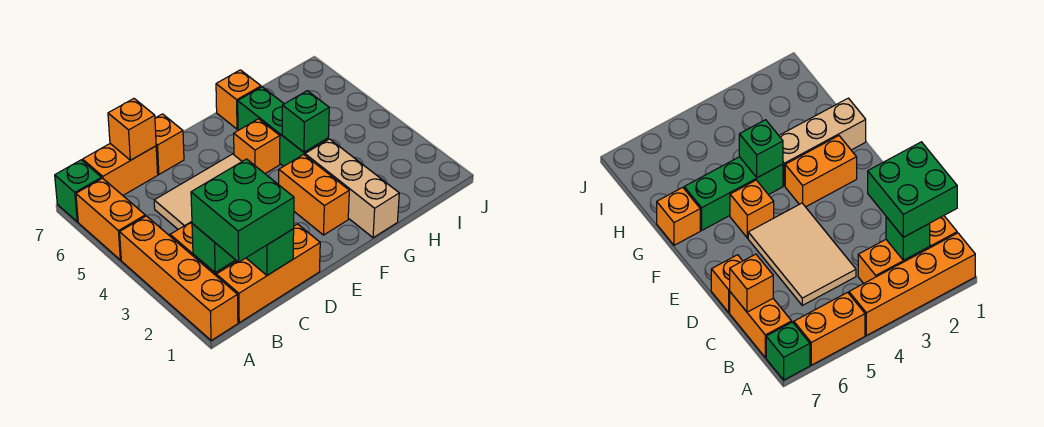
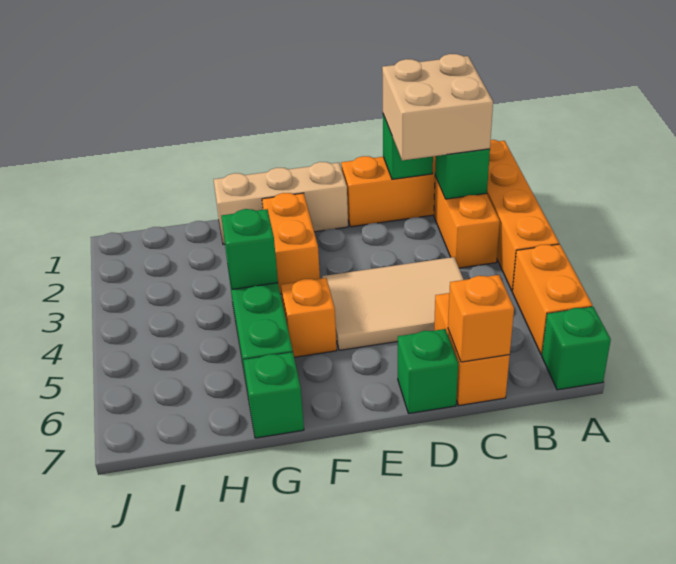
green 2x2 brick [191,159,294,262] -> tan 2x2 brick [382,54,493,160]
orange 1x2 brick [83,144,158,195] -> orange 1x2 brick turned to [434,293,510,405]
orange 1x1 brick [155,114,184,174] -> green 1x1 brick [398,329,458,413]
tan 1x3 brick [305,139,399,238] -> tan 1x3 brick turned to [214,162,348,244]
orange 1x1 brick [216,70,261,129] -> green 1x1 brick [244,352,304,438]

